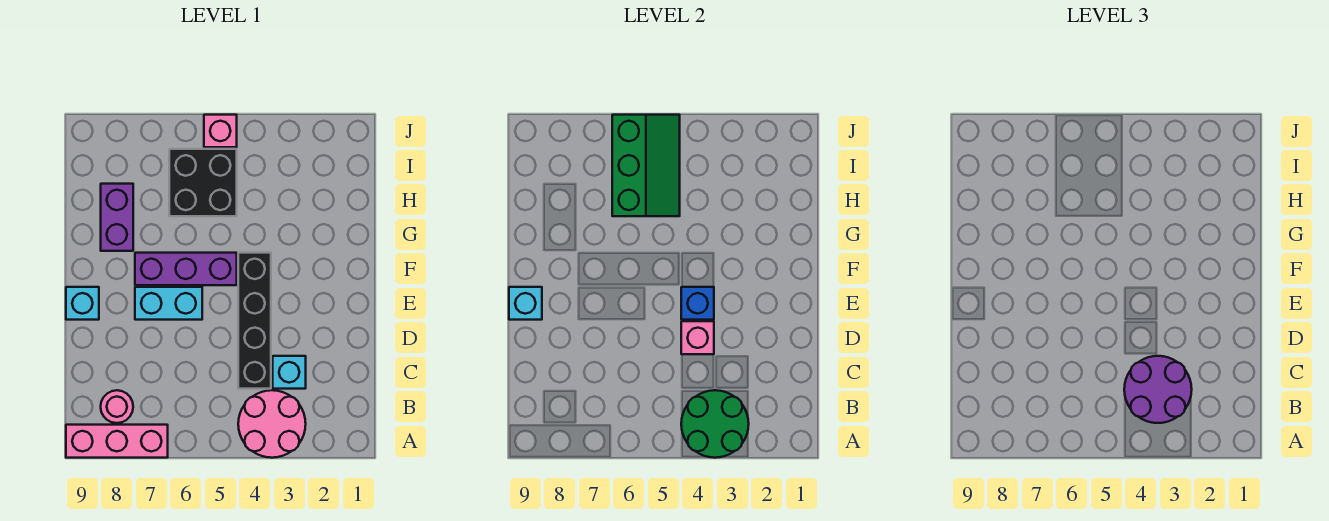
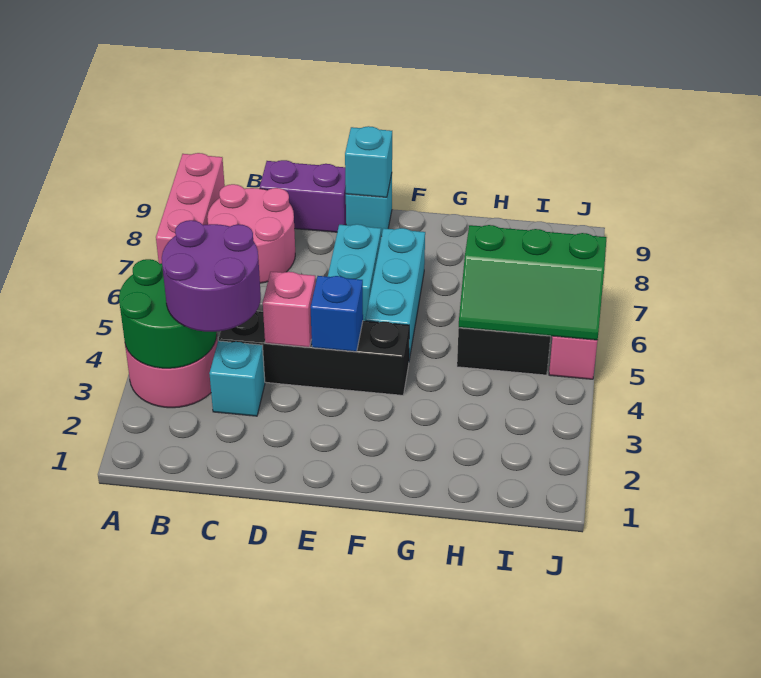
pink 1x1 round brick [101,390,133,423] -> pink 2x2 round brick [207,184,295,283]
purple 1x3 brick [135,253,237,285] -> cyan 1x3 brick [365,228,425,360]
purple 1x2 brick [101,184,133,251] -> purple 1x2 brick moved to [260,160,346,232]

